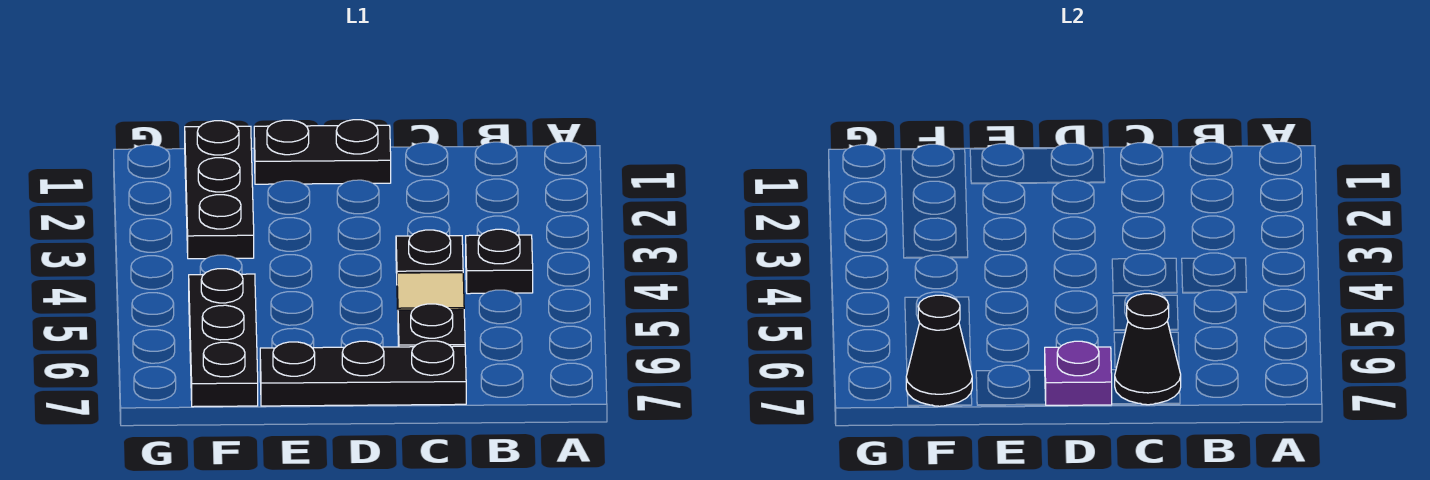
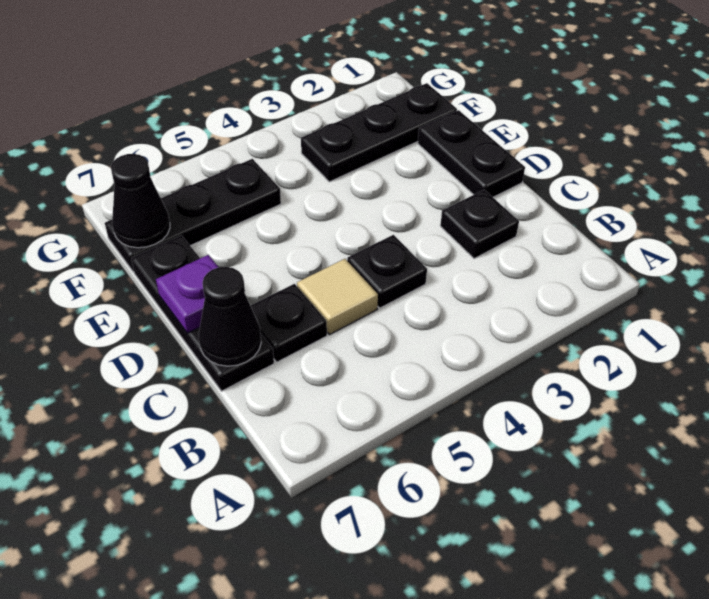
black 1x1 plate [466,229,533,294] -> black 1x1 plate moved to [440,190,519,259]

